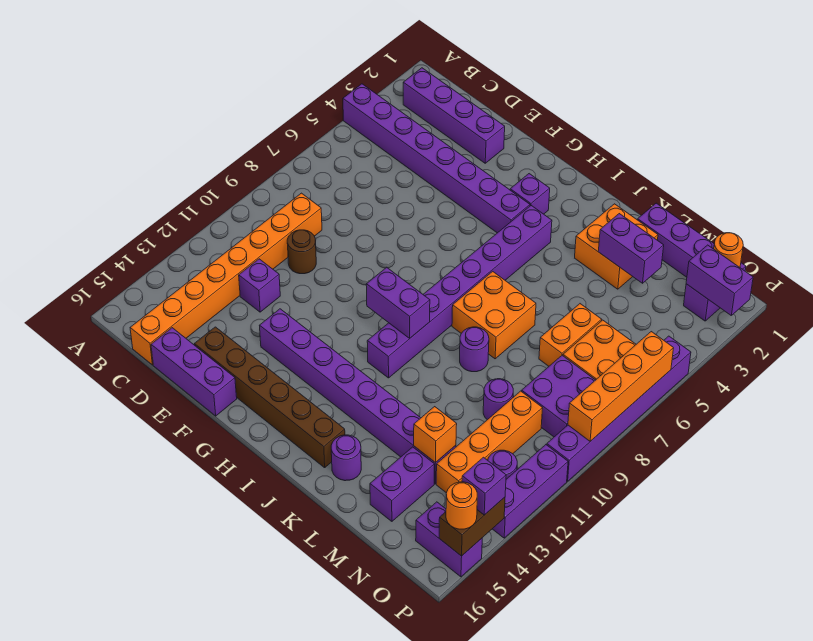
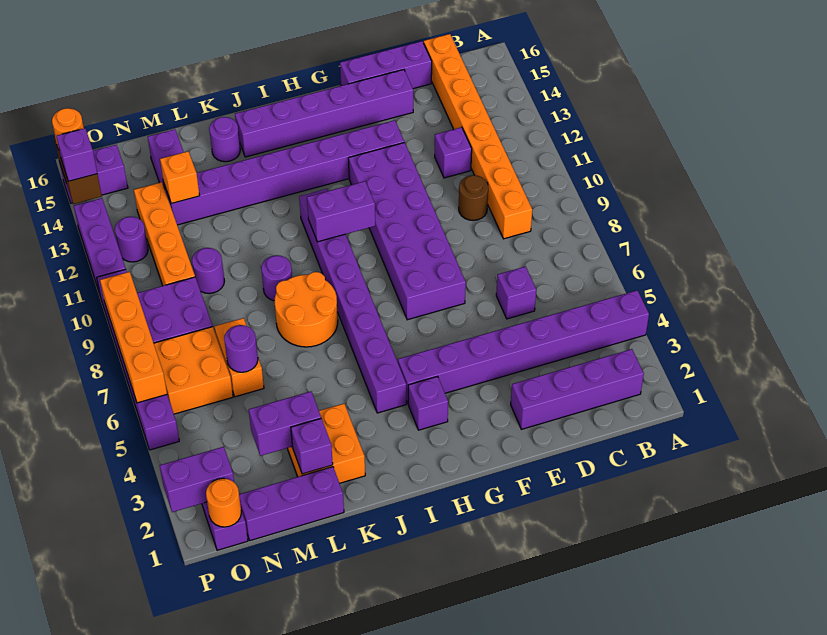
none -> purple 1x1 brick [496,267,536,319]
brown 1x6 brick [194,327,345,468] -> purple 1x6 brick [235,70,413,157]
none -> purple 2x6 brick [348,143,466,320]
orange 2x2 brick [452,271,536,359] -> orange 2x2 round brick [274,272,338,347]
none -> purple 1x1 brick [291,418,333,474]
none -> purple 1x1 round brick [224,325,258,372]

